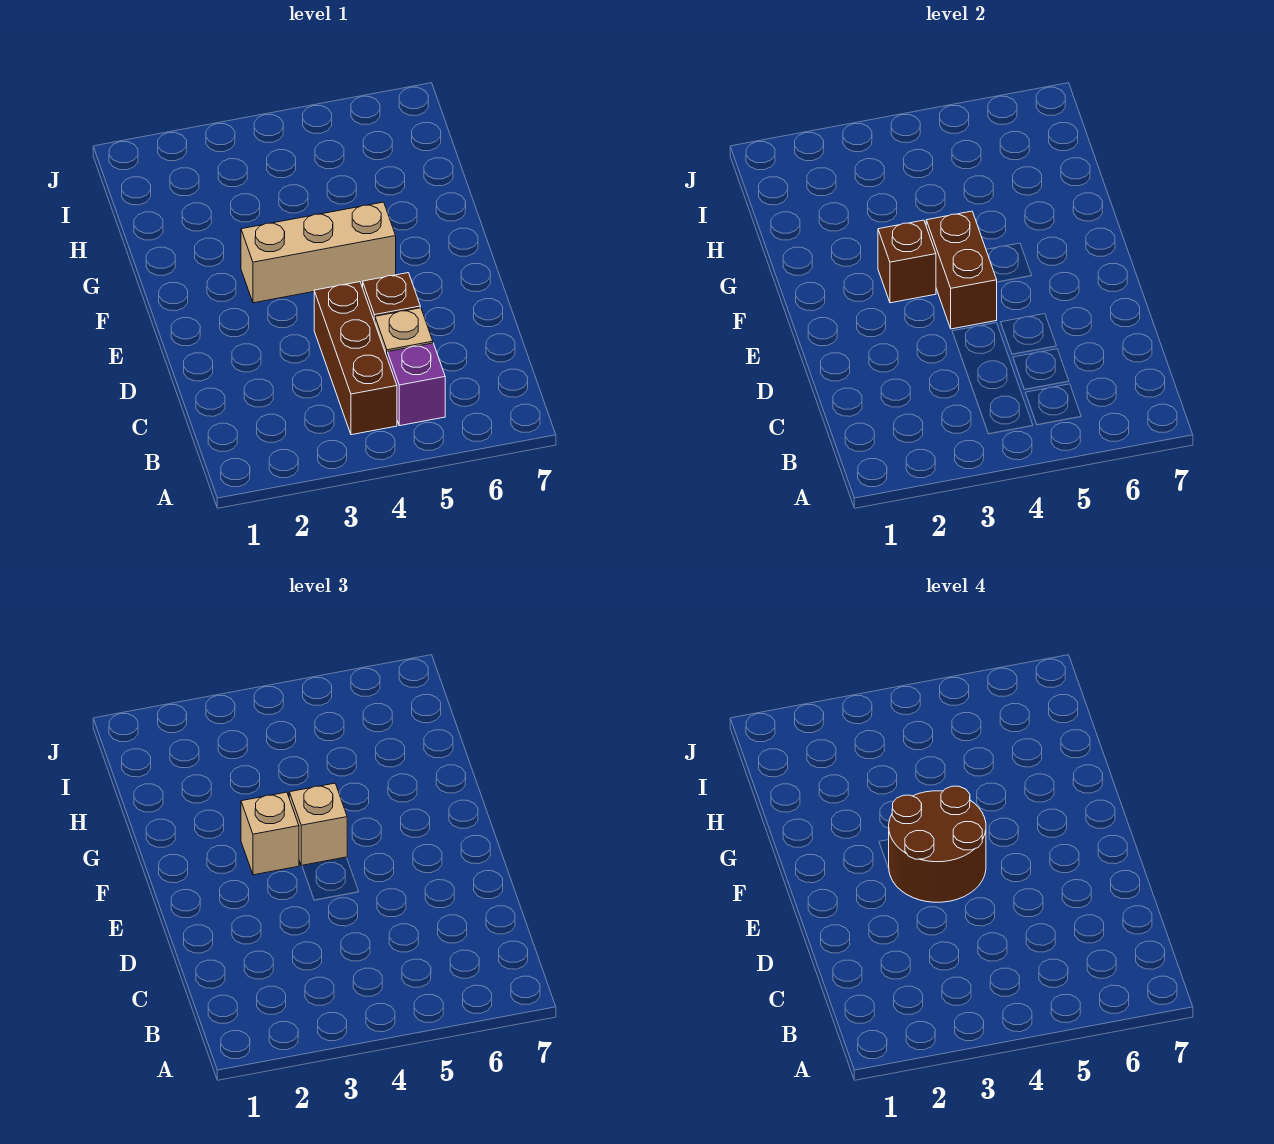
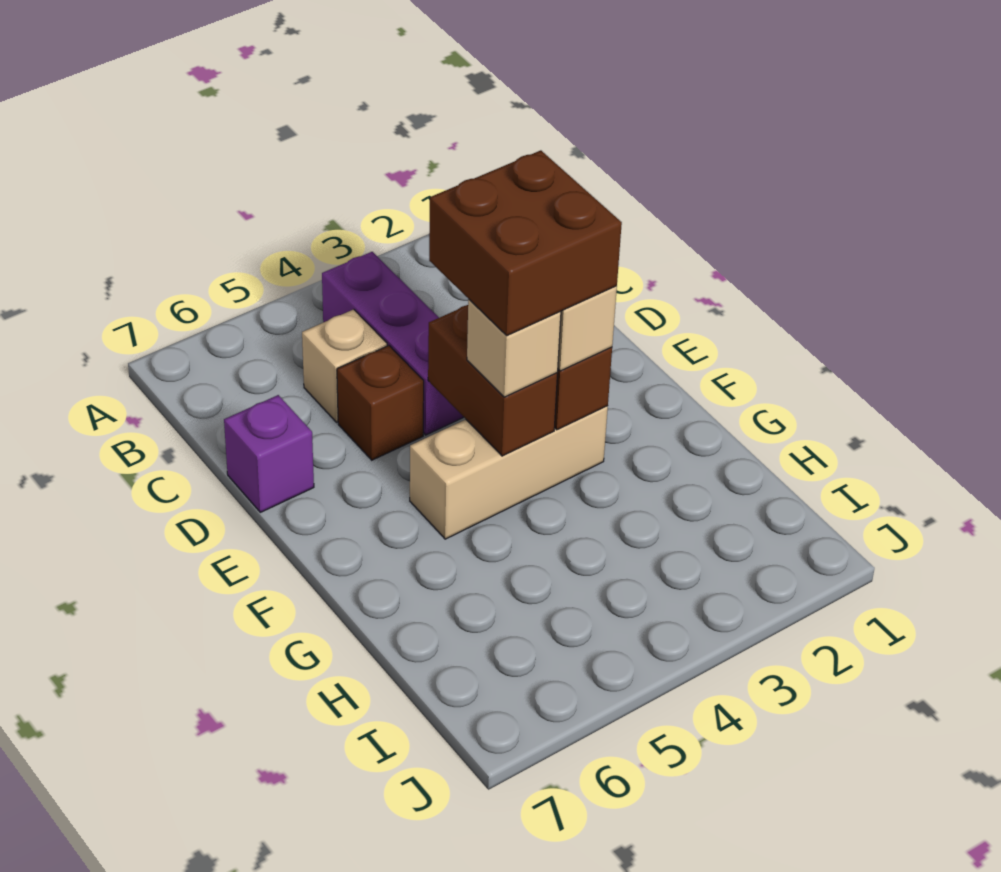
brown 1x3 brick [314,282,397,435] -> purple 1x3 brick [322,252,464,435]
purple 1x1 brick [387,343,445,426] -> purple 1x1 brick moved to [224,395,314,512]
brown 2x2 round brick [889,786,986,902] -> brown 2x2 brick [429,150,622,336]

